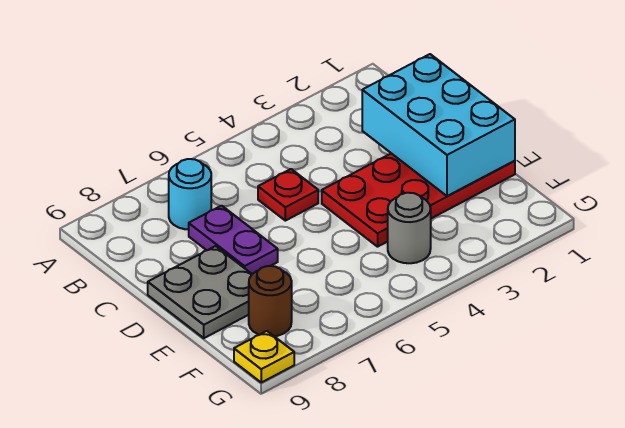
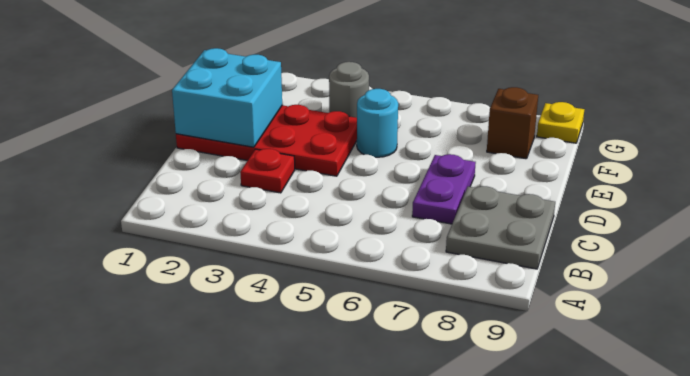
cyan 1x1 round brick [169,159,211,230] -> cyan 1x1 round brick moved to [357,89,398,157]
cyan 2x3 brick [362,54,515,196] -> cyan 2x2 brick [172,48,282,147]
red 1x1 plate [258,169,318,221] -> red 1x1 plate moved to [240,149,295,193]
grey 2x2 plate [148,246,252,338] -> grey 2x2 plate moved to [446,186,555,269]
brown 1x1 round brick [249,266,292,336] -> brown 1x1 brick [487,87,538,159]

